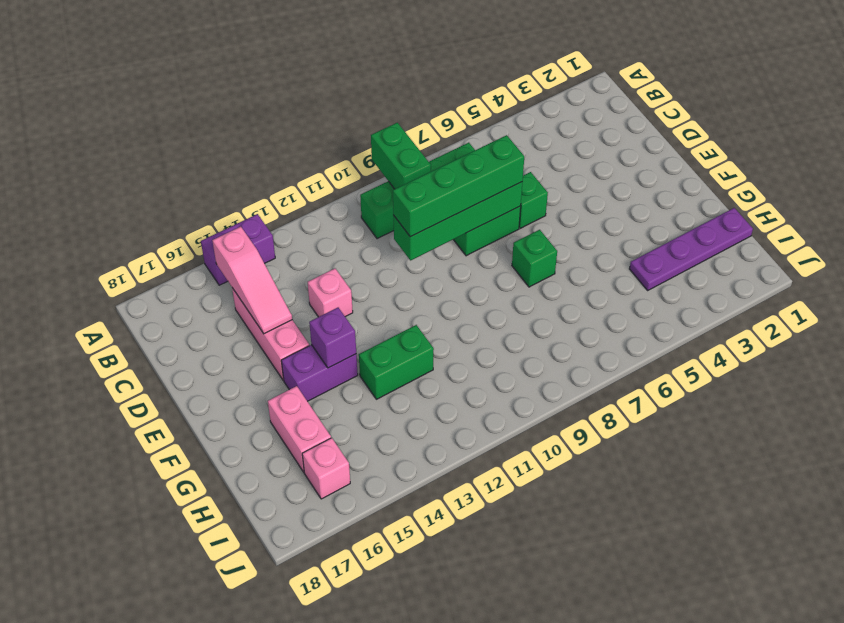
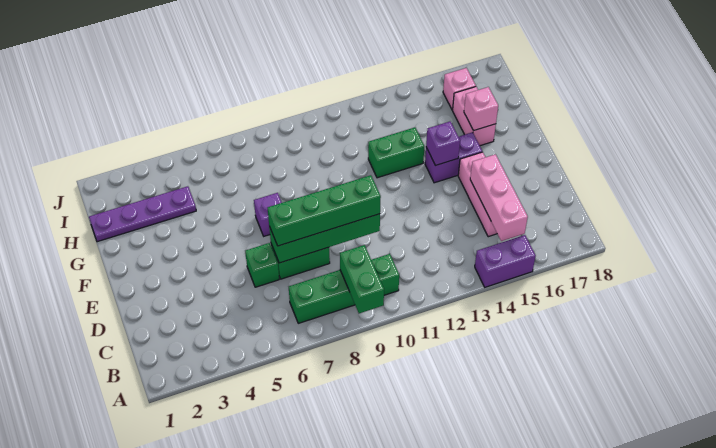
pink 1x3 slope [212,227,292,334] -> pink 1x3 brick [470,154,528,241]
pink 1x1 brick [308,269,353,317] -> pink 1x1 brick moved to [464,87,498,131]
green 1x1 brick [512,230,557,287] -> purple 1x1 brick [254,193,282,236]

